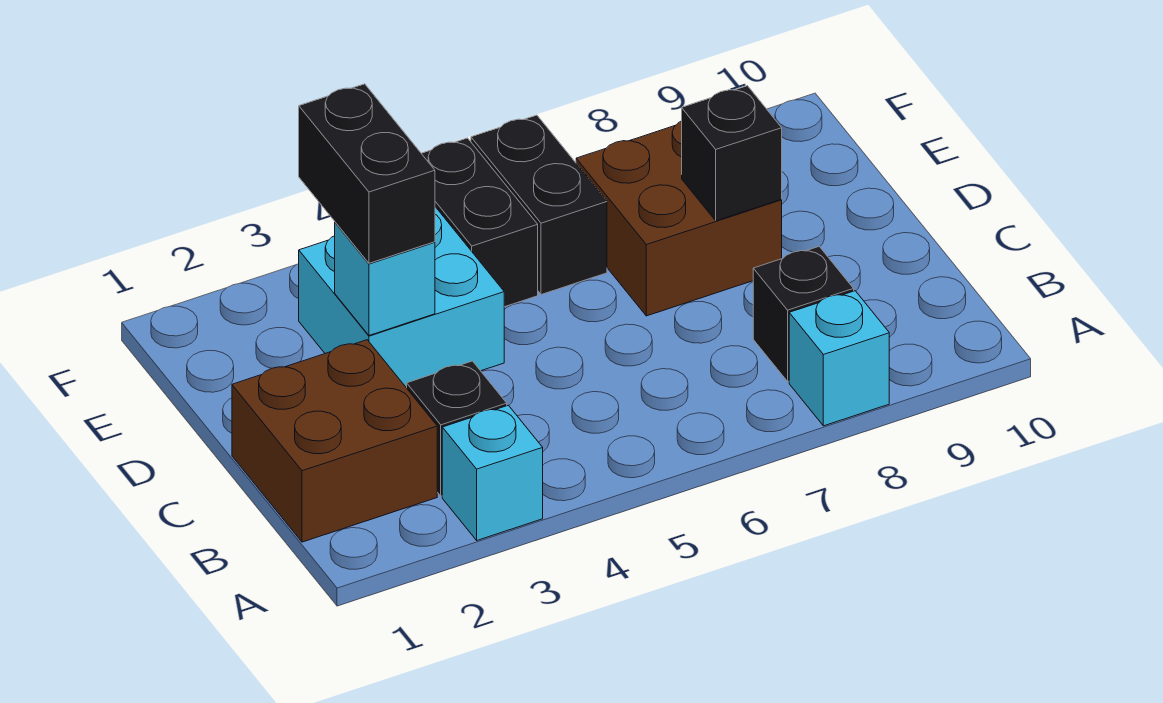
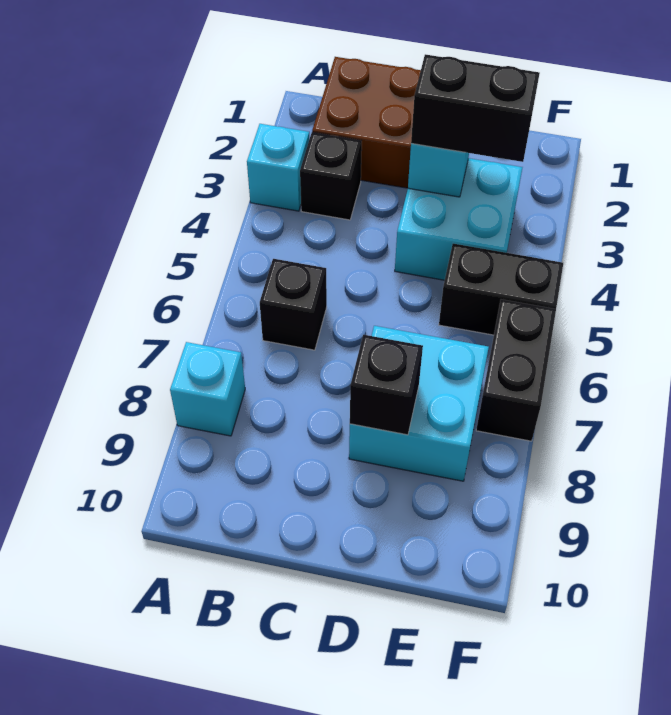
black 1x1 brick [753,246,854,381] -> black 1x1 brick moved to [260,259,327,350]
brown 2x2 brick [576,121,782,316] -> cyan 2x2 brick [349,326,489,481]
black 1x2 brick [471,115,607,295] -> black 1x2 brick turned to [476,299,556,441]

